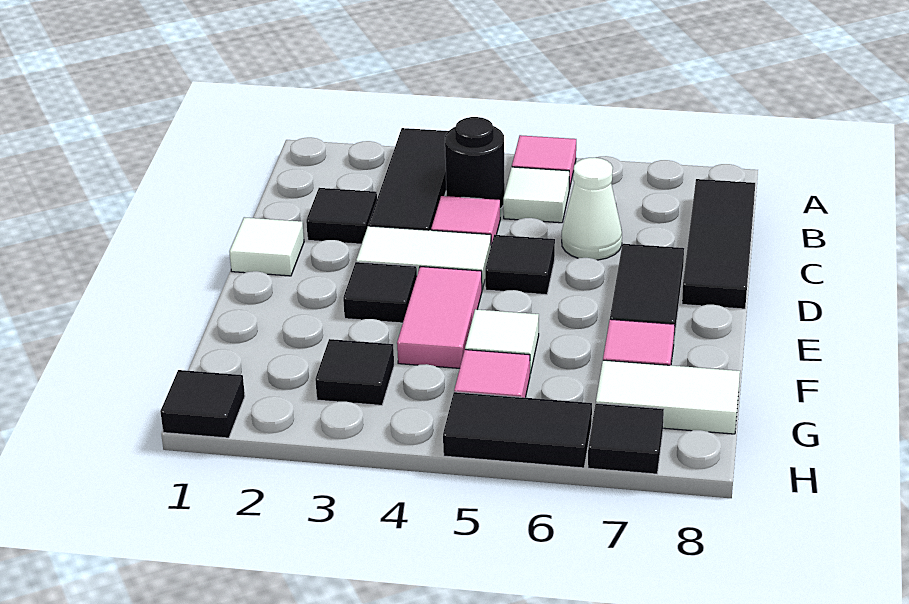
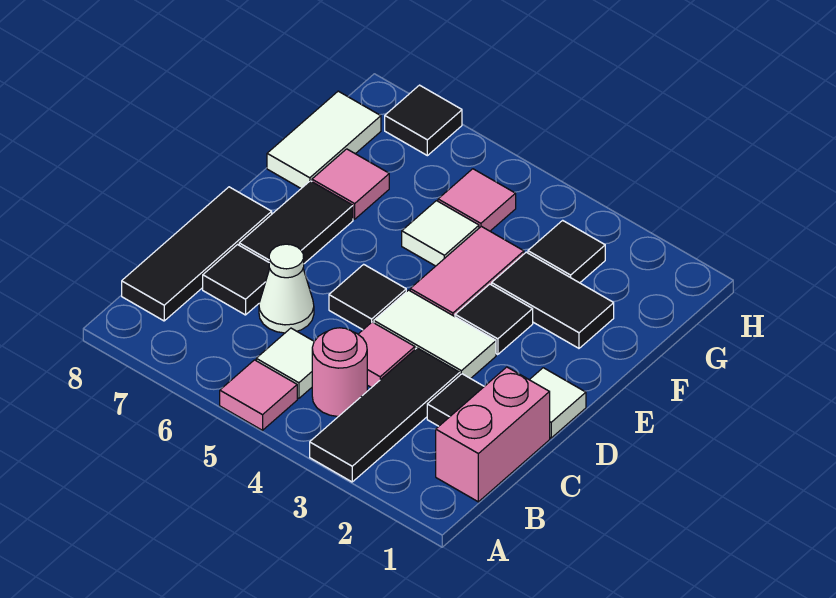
none -> pink 1x2 brick [436,367,550,502]
black 1x1 round brick [445,117,505,209] -> pink 1x1 round brick [312,328,367,417]
white 1x2 tile [596,360,740,434] -> white 1x2 tile turned to [267,91,381,188]
black 1x1 tile [160,370,245,438] -> black 1x1 tile moved to [203,245,270,315]
black 1x2 tile [443,392,592,468] -> black 1x2 tile moved to [492,252,614,348]

